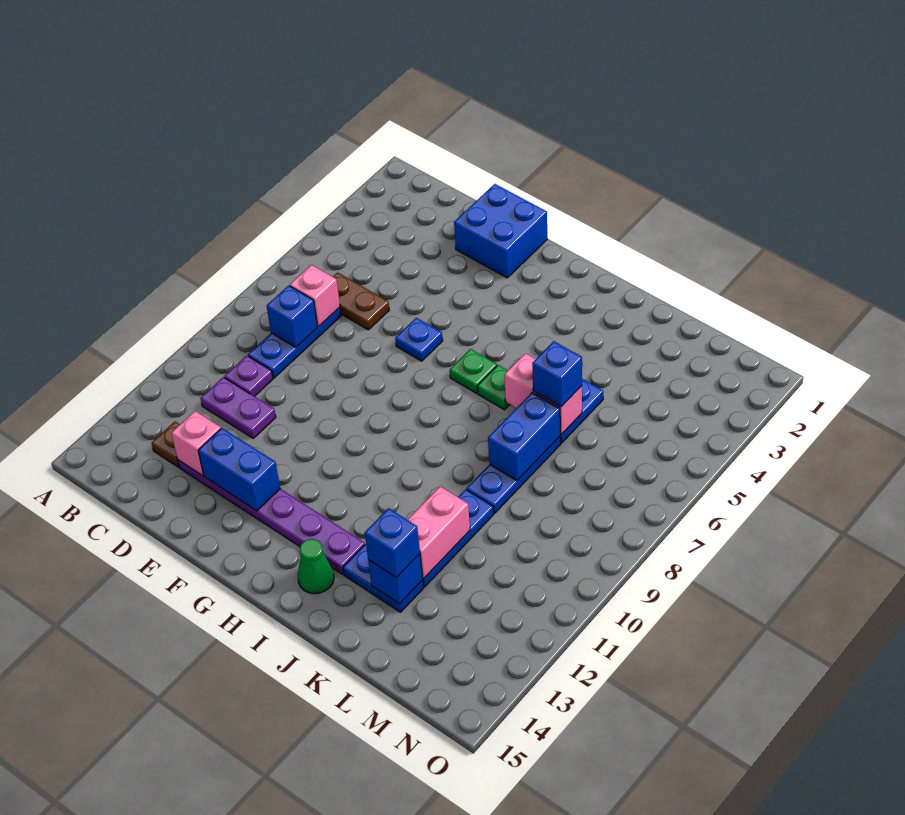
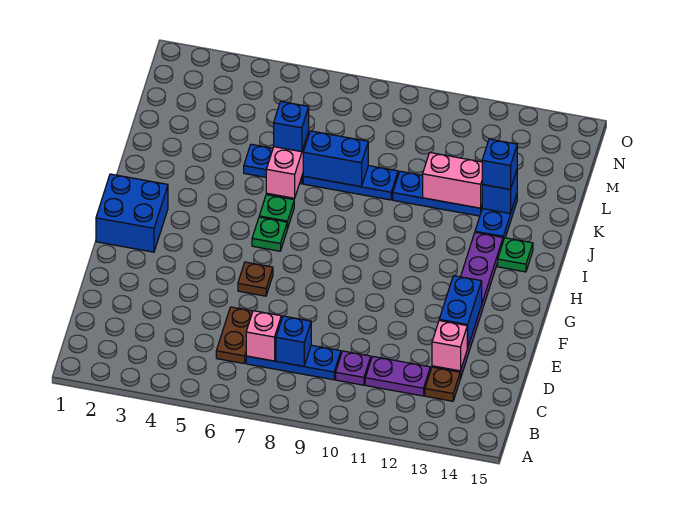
purple 1x2 plate [201,377,276,438] -> purple 1x2 plate turned to [365,356,430,396]
blue 2x2 brick [454,184,547,278] -> blue 2x2 brick moved to [96,174,168,252]
blue 1x1 plate [395,318,443,361] -> brown 1x1 plate [238,262,273,296]
green 1x1 cone [298,539,334,594] -> green 1x1 plate [498,238,533,272]

